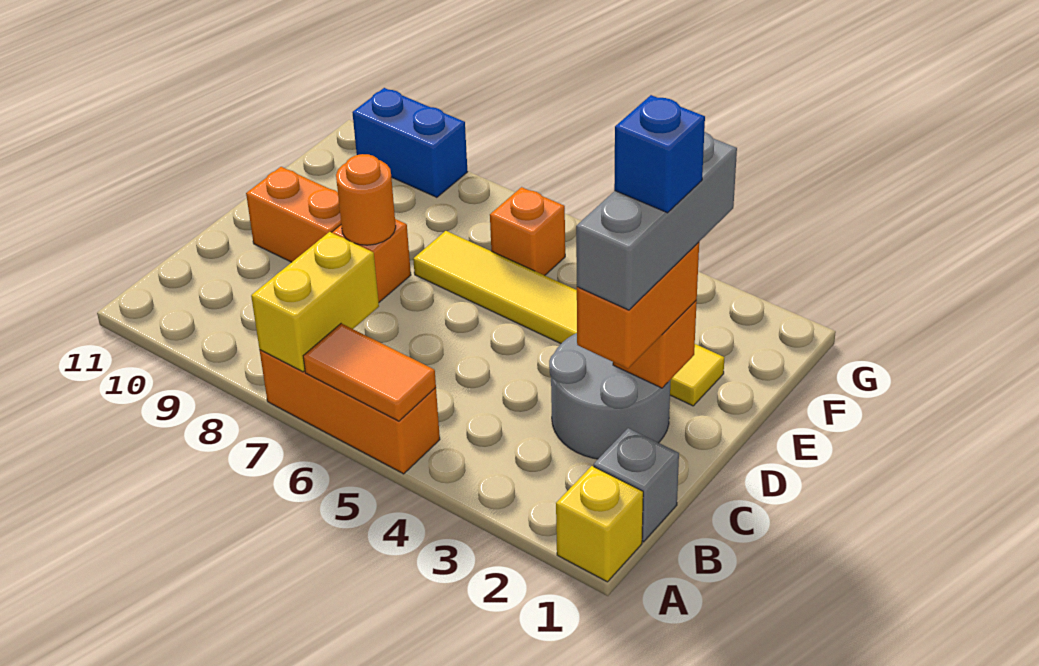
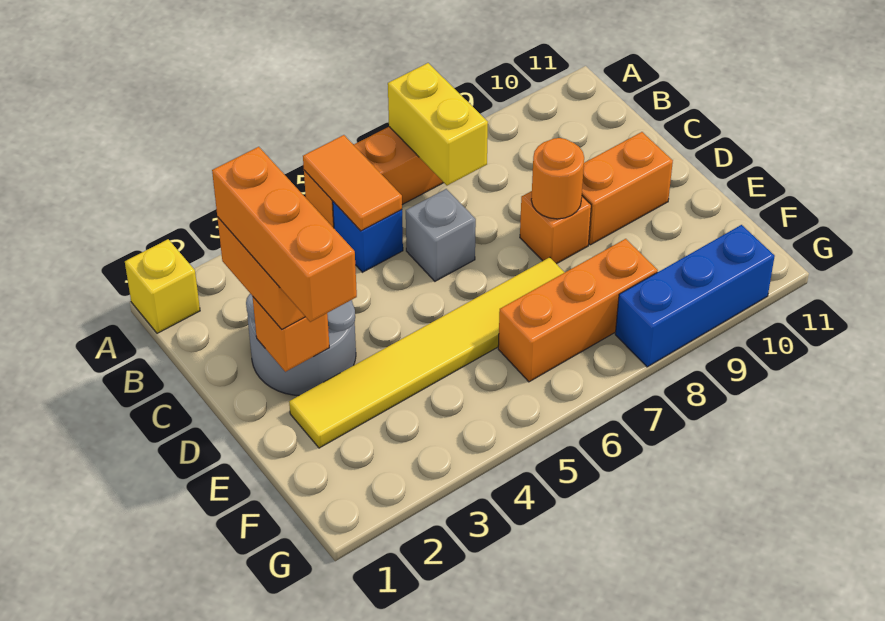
orange 1x2 tile [303,323,436,421] -> orange 1x2 tile turned to [303,135,402,231]
grey 1x1 brick [594,428,679,542] -> grey 1x1 brick moved to [406,189,476,281]
grey 1x3 brick [576,132,737,310] -> orange 1x3 brick [212,147,357,322]
blue 1x1 brick [614,95,705,213] -> blue 1x1 brick moved to [333,202,403,272]
orange 1x1 brick [490,187,565,275] -> orange 1x3 brick [498,239,658,382]
blue 1x2 brick [352,88,468,197] -> blue 1x3 brick [615,225,775,367]

